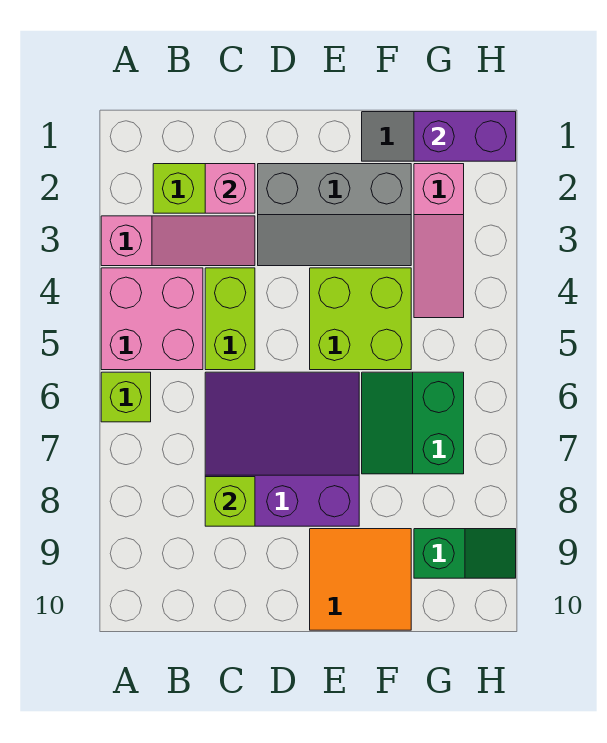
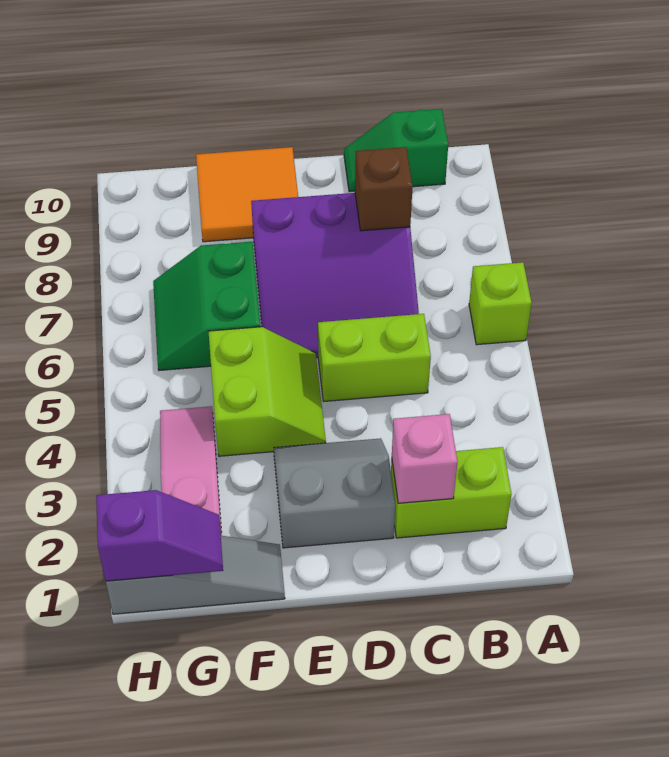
pink 1x3 slope [101,216,255,266] -> none
pink 2x2 brick [101,268,203,370] -> none
lime 1x2 brick [205,268,255,370] -> lime 1x2 brick turned to [318,314,431,401]
lime 1x1 brick [205,477,255,526] -> brown 1x1 brick [355,147,413,231]
grey 2x3 slope [258,164,411,266] -> grey 2x2 slope [274,438,395,548]
lime 2x2 brick [310,268,411,370] -> lime 2x2 slope [208,327,326,456]
green 2x2 slope [362,372,464,474] -> green 2x2 slope turned to [153,242,261,371]
purple 1x2 brick [414,112,516,161] -> purple 1x2 slope [96,490,223,581]
green 1x2 slope [414,529,516,578] -> green 1x2 slope moved to [344,109,448,192]

